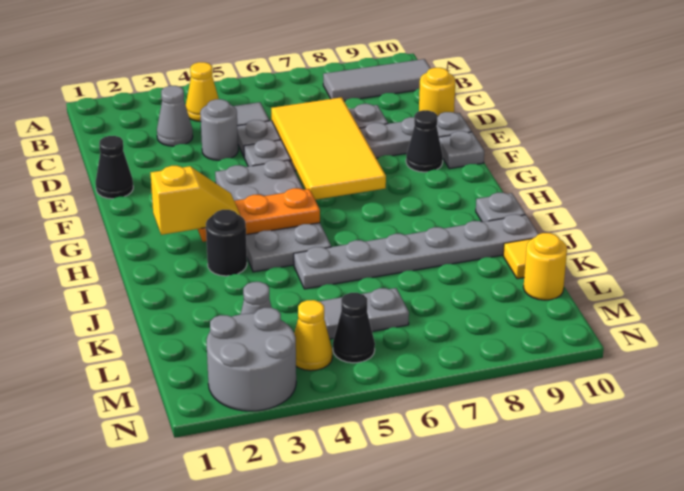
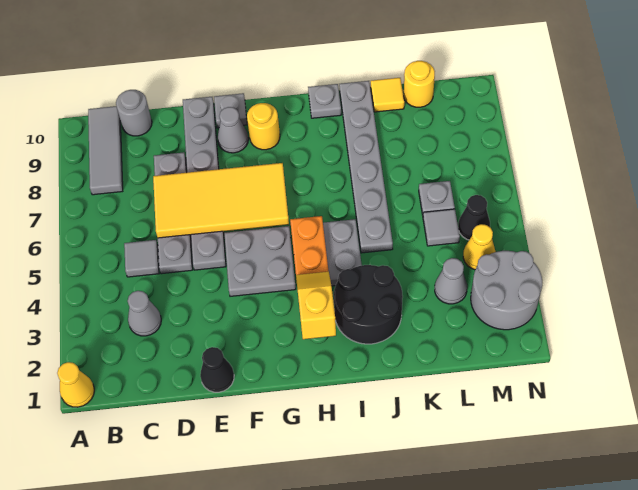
yellow 1x1 cone [186,62,219,122] -> yellow 1x1 cone moved to [57,362,94,407]
grey 1x1 round brick [200,99,238,160] -> grey 1x1 round brick moved to [116,90,152,136]
yellow 1x1 round brick [419,68,455,116] -> yellow 1x1 round brick moved to [247,103,280,150]
black 1x1 cone [406,110,443,172] -> grey 1x1 cone [218,107,248,153]
black 1x1 round brick [206,210,247,276] -> black 2x2 round brick [334,265,403,344]

